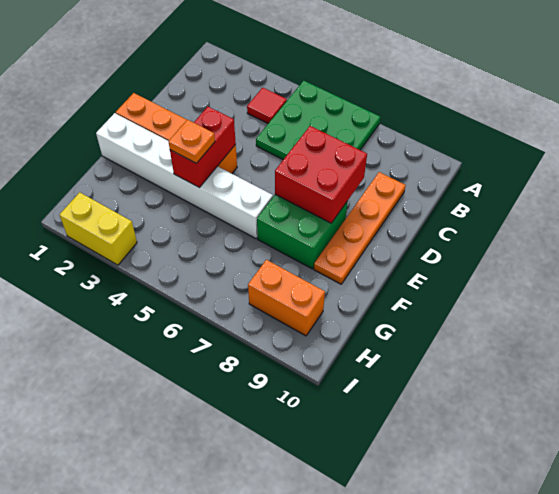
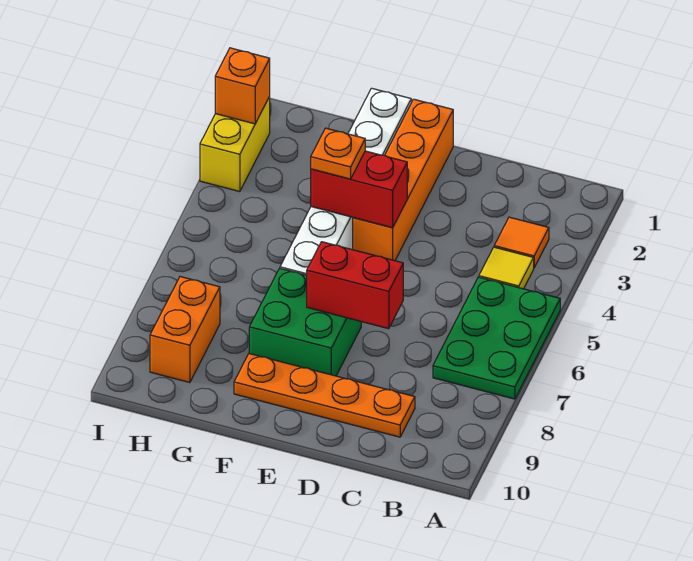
green 3x3 plate [256,81,380,160] -> green 2x3 plate [433,277,560,399]
none -> orange 1x1 tile [494,217,549,267]
red 1x1 tile [247,88,287,123] -> yellow 1x1 tile [479,247,534,289]
red 2x2 brick [275,126,367,223] -> red 1x2 brick [307,242,403,329]
none -> orange 1x1 brick [215,48,270,124]

